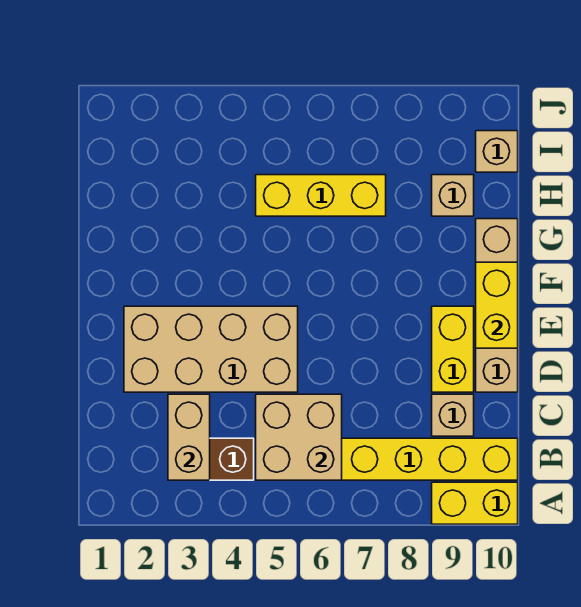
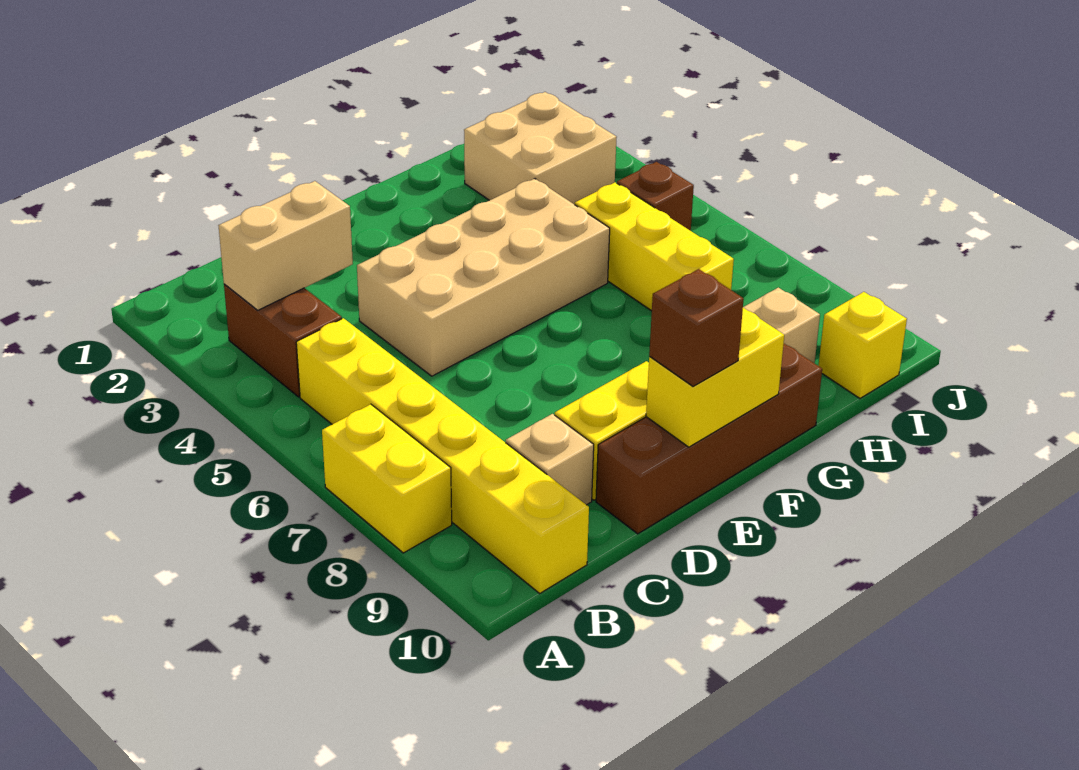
yellow 1x2 brick [432,482,518,524] -> yellow 1x2 brick moved to [322,404,452,553]
tan 2x2 brick [256,394,342,480] -> tan 2x2 brick moved to [464,92,617,205]
tan 2x4 brick [124,306,298,392] -> tan 2x4 brick turned to [357,179,610,376]
tan 1x4 brick [476,219,518,392] -> brown 1x4 brick [596,344,822,534]
none -> brown 1x1 brick [649,269,744,386]
none -> brown 1x1 brick [617,162,694,231]
tan 1x1 brick [476,131,518,172] -> yellow 1x1 brick [818,292,907,398]

